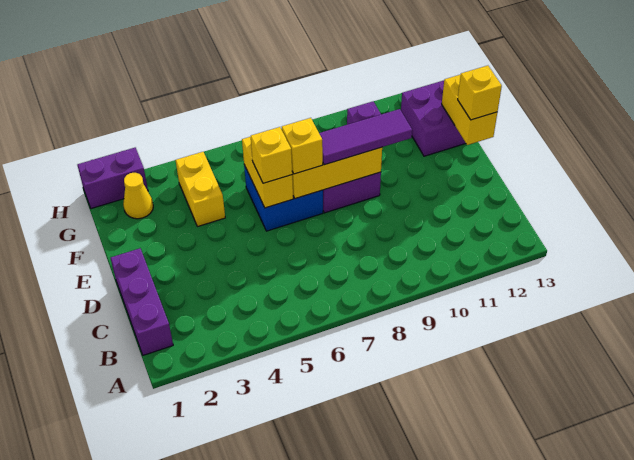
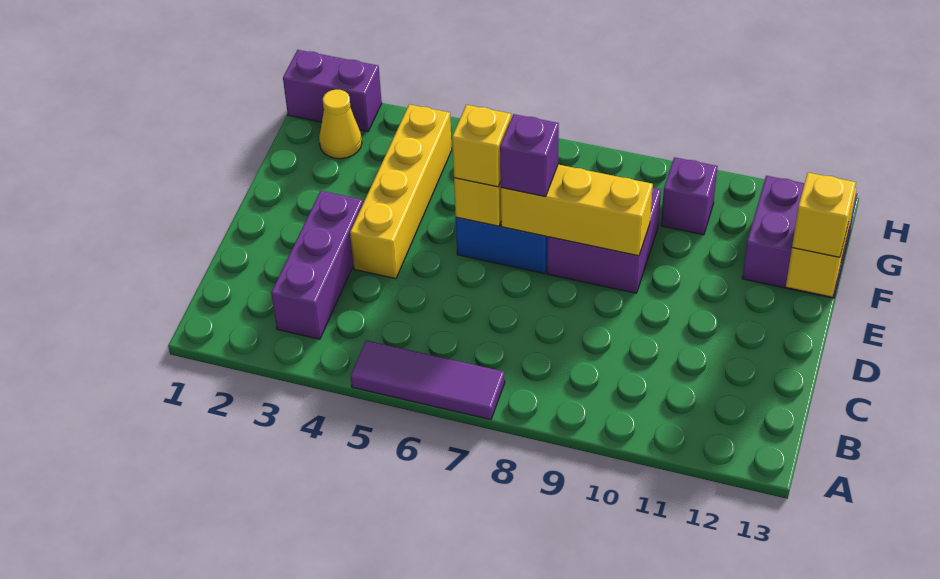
purple 1x3 brick [111,248,173,355] -> purple 1x3 brick moved to [271,191,363,339]
yellow 1x1 brick [282,118,323,174] -> purple 1x1 brick [500,114,559,197]
purple 1x3 tile [319,109,412,165] -> purple 1x3 tile moved to [351,340,505,420]
yellow 1x2 brick [176,152,225,227] -> yellow 1x4 brick [350,104,452,279]

